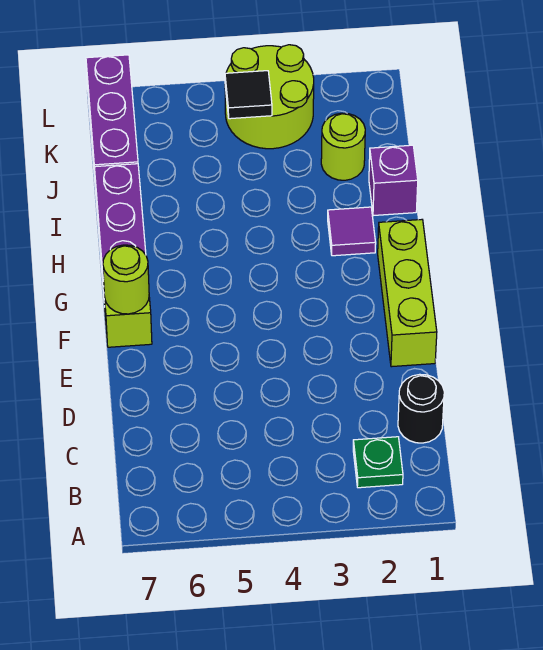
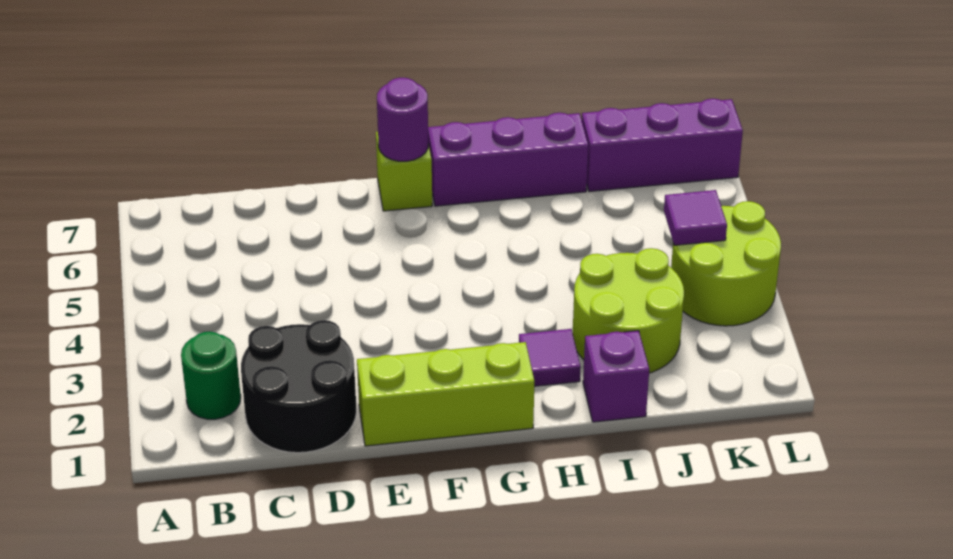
green 1x1 plate [353,437,403,488] -> green 1x1 round brick [181,332,241,419]
black 1x1 round brick [398,374,444,443] -> black 2x2 round brick [241,320,357,453]
lime 1x1 round brick [103,245,149,314] -> purple 1x1 round brick [377,78,428,161]
lime 1x1 round brick [321,113,365,180] -> lime 2x2 round brick [573,248,684,373]
black 1x1 tile [225,71,272,119] -> purple 1x1 tile [664,190,727,245]

